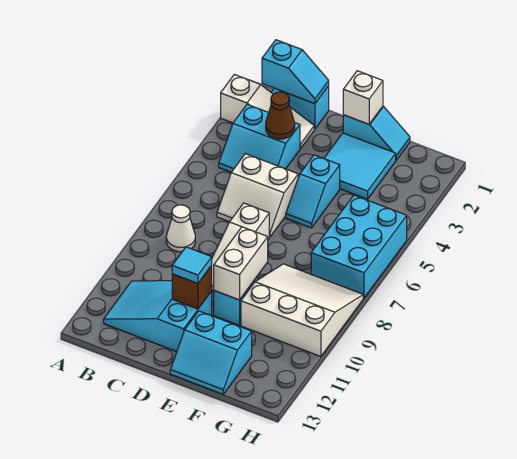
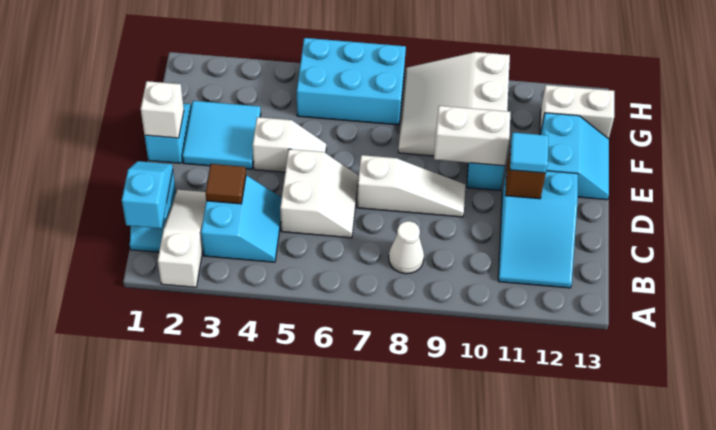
brown 1x1 cone [266,92,295,139] -> brown 1x1 tile [206,164,246,204]
cyan 1x2 slope [286,155,340,228] -> white 1x2 slope [253,117,326,172]
none -> white 1x2 brick [540,85,614,139]

